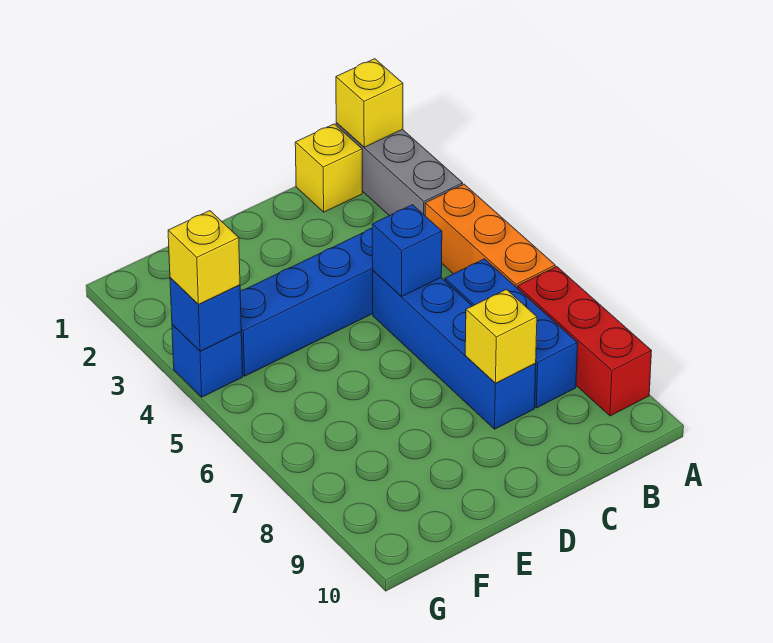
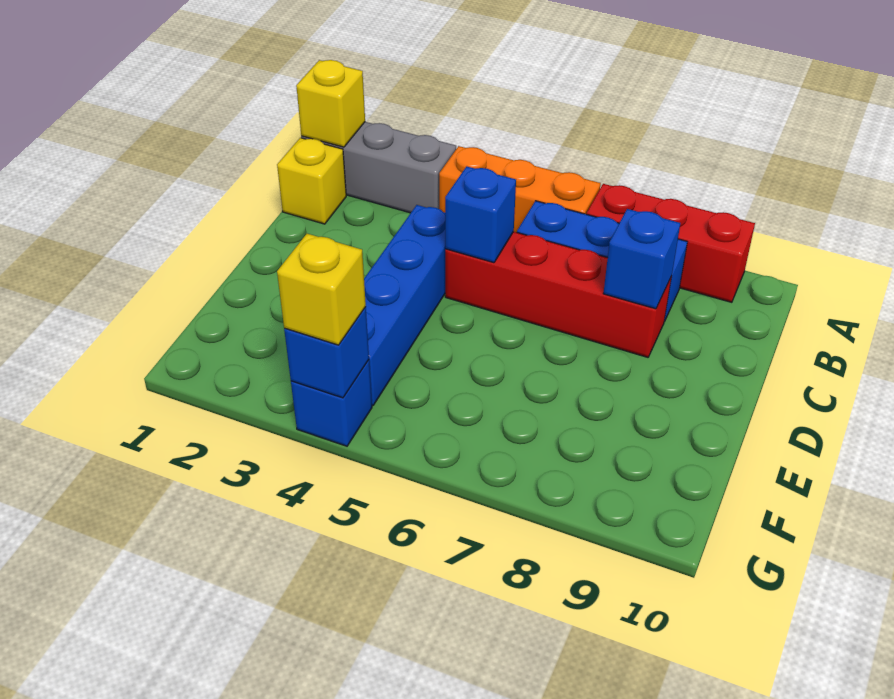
blue 1x4 brick [373,271,536,429] -> red 1x4 brick [445,232,672,357]
yellow 1x1 brick [465,289,537,383] -> blue 1x1 brick [603,209,680,309]

